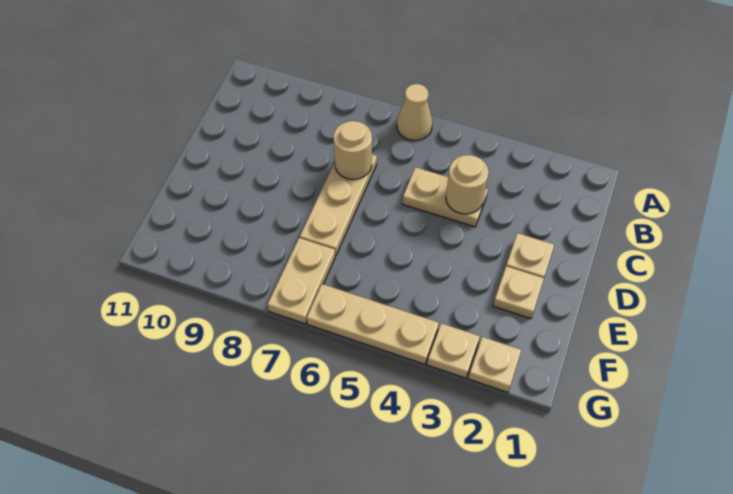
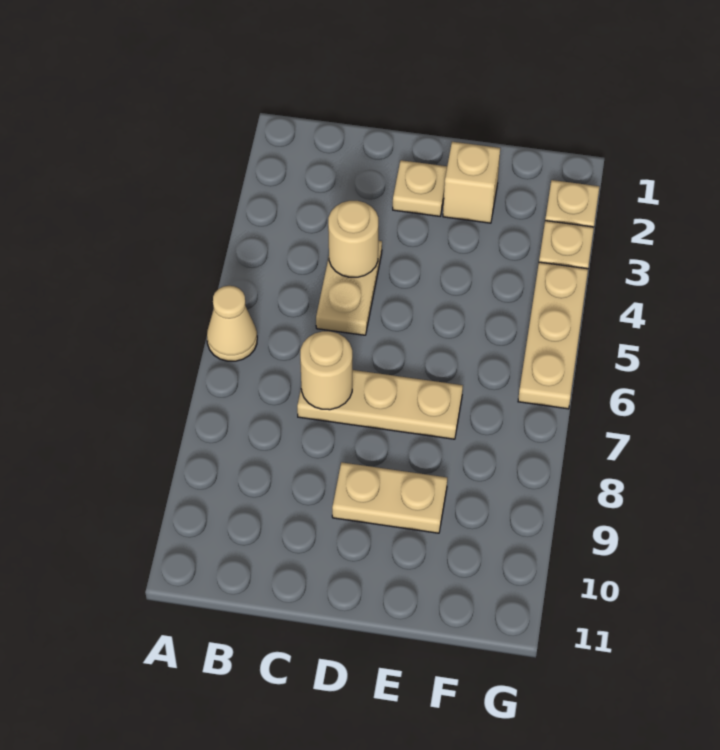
tan 1x1 plate [493,266,544,319] -> tan 1x1 brick [443,142,500,223]
tan 1x2 plate [268,238,335,324] -> tan 1x2 plate moved to [332,462,447,533]

